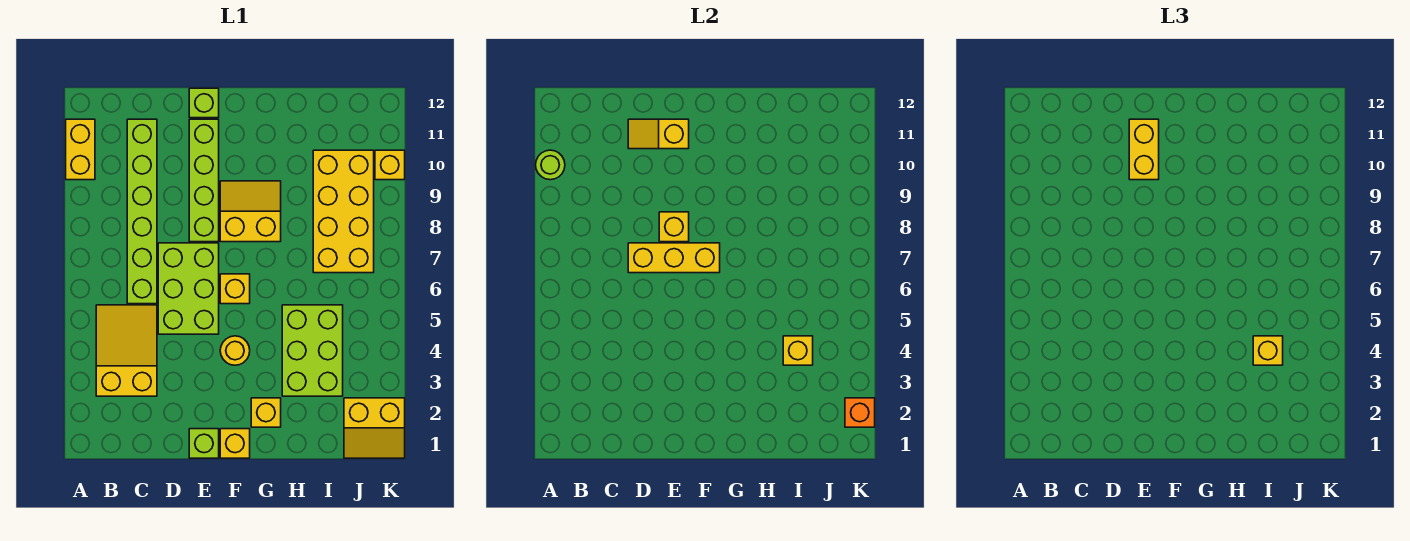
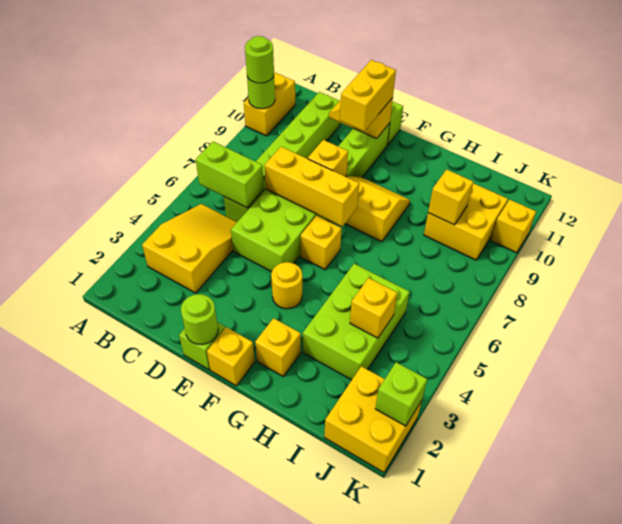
none -> lime 1x1 round brick [245,36,274,83]
none -> lime 1x2 brick [196,141,264,208]
none -> lime 1x1 round brick [181,294,218,344]
yellow 1x1 brick [1253,336,1283,365] -> yellow 1x1 brick moved to [428,170,473,225]
yellow 2x4 brick [313,150,374,273] -> yellow 2x2 brick [424,183,508,260]
yellow 2x2 slope [344,398,405,458] -> yellow 2x2 brick [324,366,422,473]
orange 1x1 brick [845,398,875,427] -> lime 1x1 brick [375,362,427,426]

